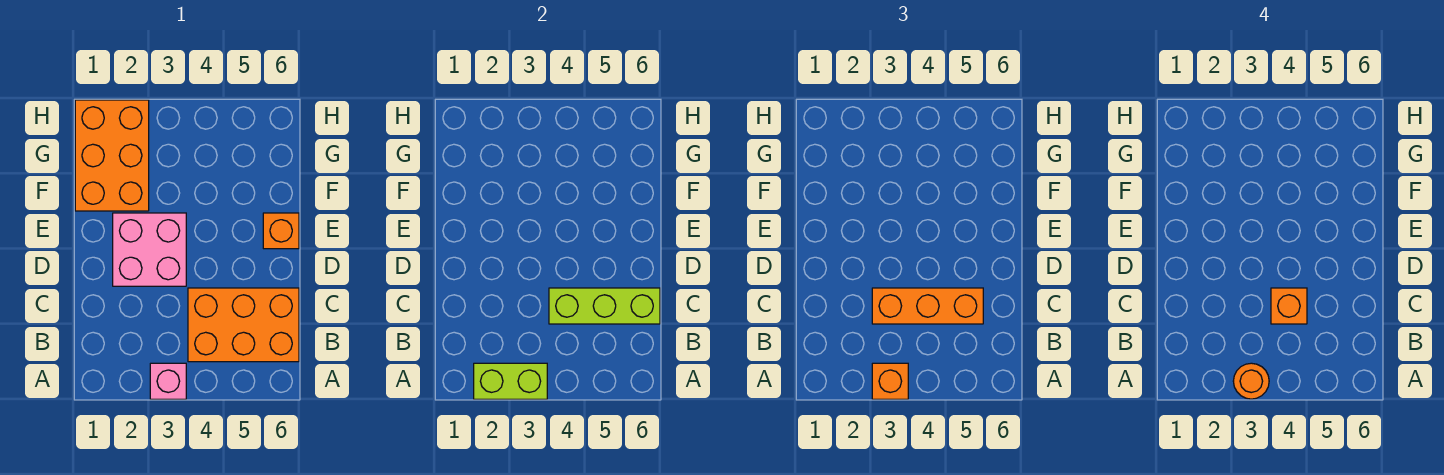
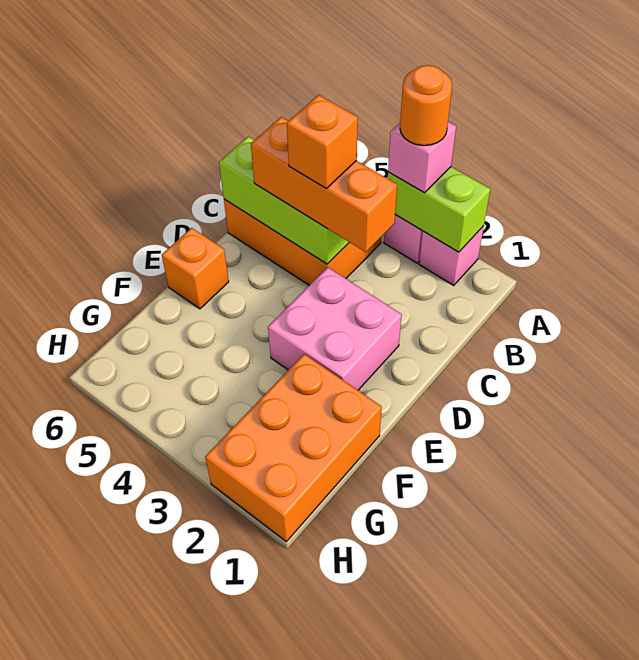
none -> pink 1x1 brick [419,226,484,285]
orange 1x1 brick [872,363,908,399] -> pink 1x1 brick [388,122,456,193]

